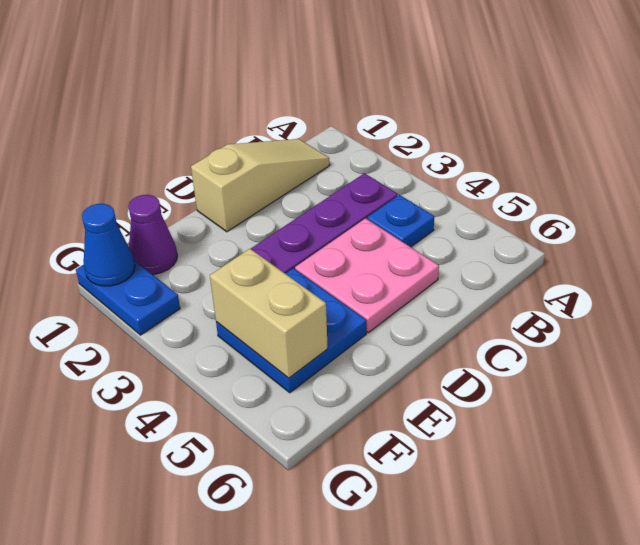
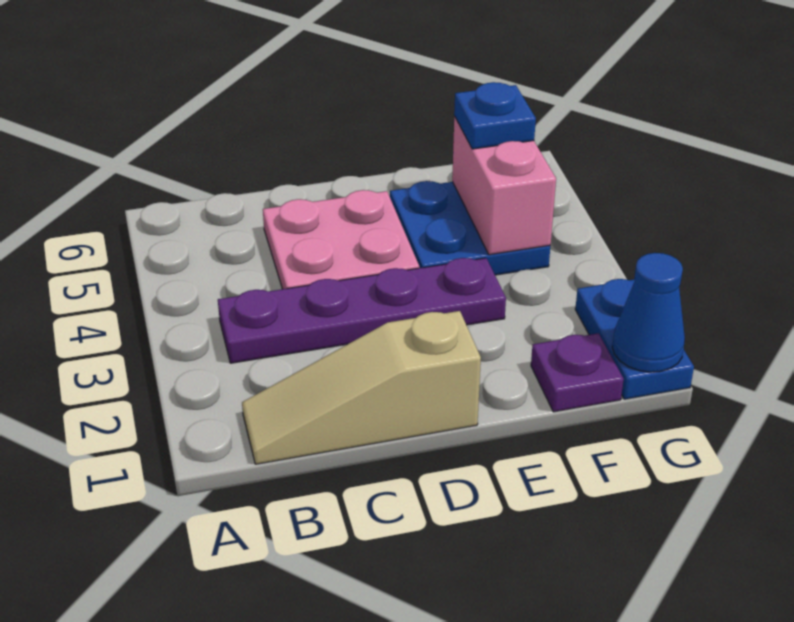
blue 1x1 plate [367,195,434,247] -> blue 1x1 plate moved to [454,82,536,149]
purple 1x1 cone [128,195,177,274] -> purple 1x1 plate [531,333,624,412]
tan 1x2 brick [210,249,328,378] -> pink 1x2 brick [452,116,556,255]

